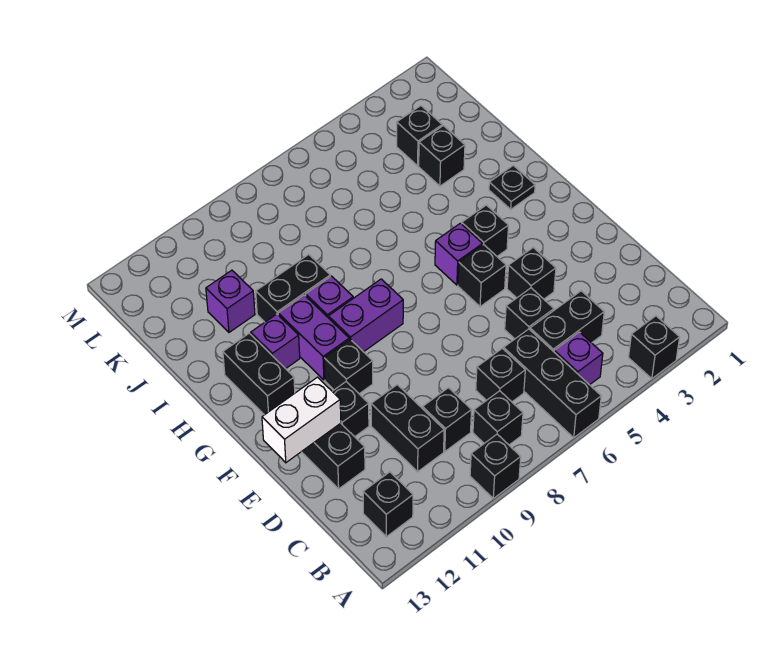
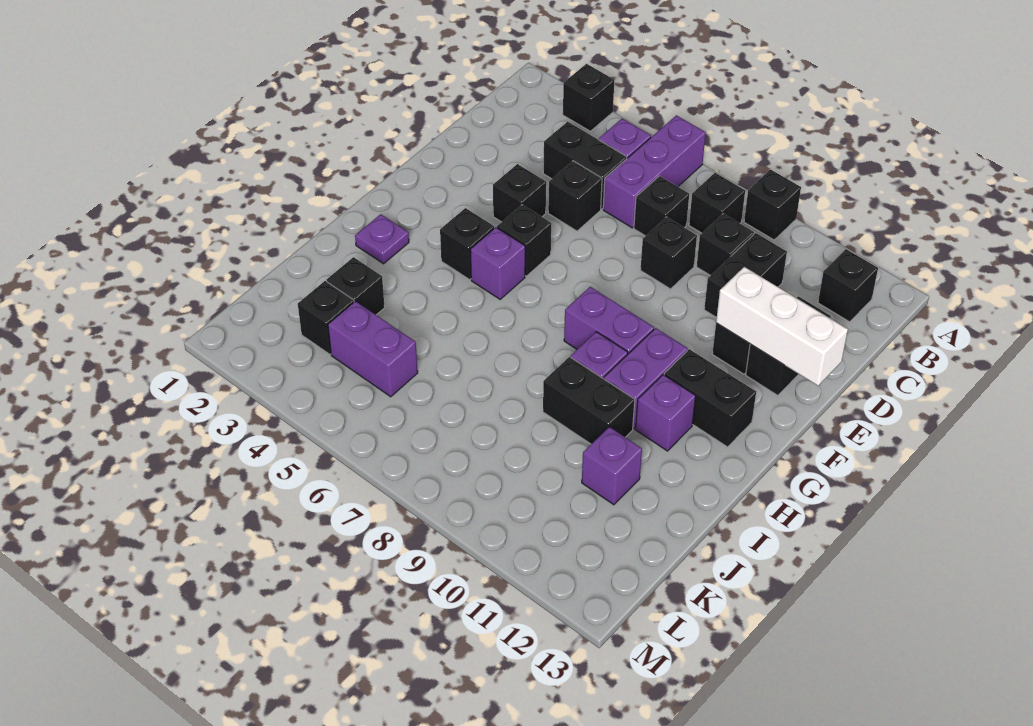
black 1x3 brick [504,329,601,438] -> purple 1x3 brick [603,115,706,228]
white 1x2 brick [262,377,341,463] -> white 1x3 brick [716,267,848,386]
black 1x1 brick [324,339,373,394] -> black 1x1 brick moved to [641,217,697,289]
black 1x2 brick [223,333,295,415] -> black 1x2 brick turned to [664,349,756,447]
black 1x1 plate [489,165,535,209] -> purple 1x1 plate [355,214,409,264]
none -> purple 1x2 brick [328,301,418,397]

